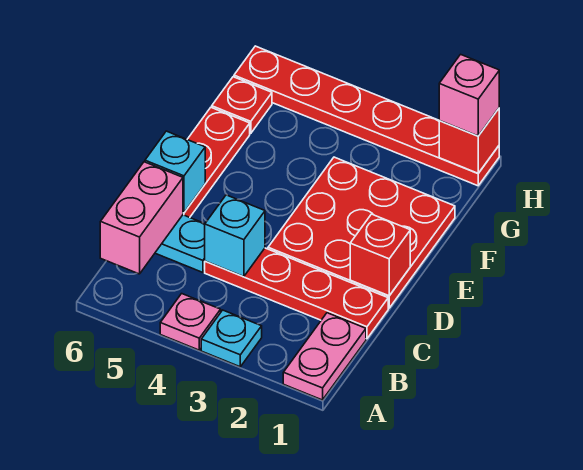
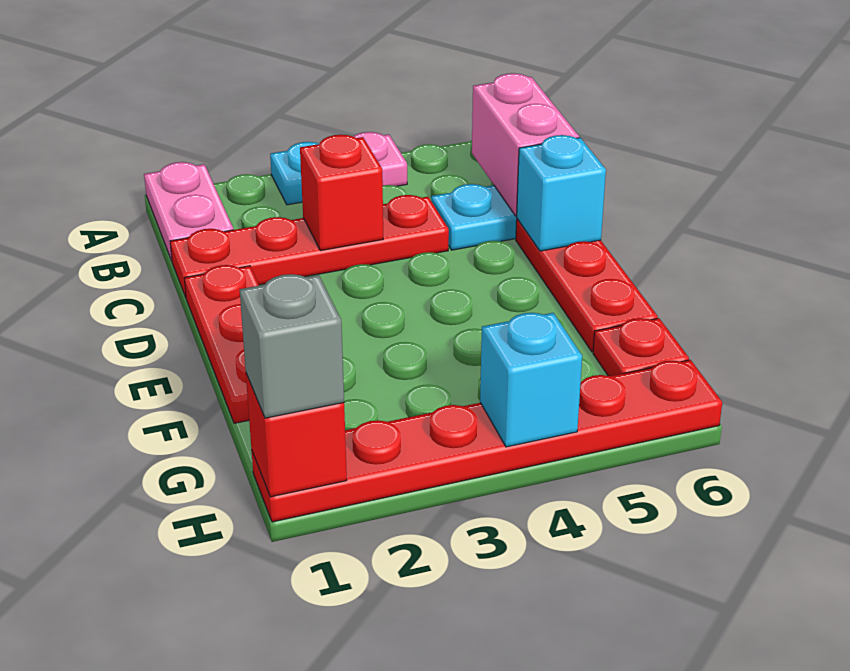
cyan 1x1 brick [205,195,265,277] -> cyan 1x1 brick moved to [480,313,582,447]
red 3x3 plate [268,157,455,308] -> red 1x3 plate [184,265,259,423]
red 1x1 brick [350,214,410,296] -> red 1x1 brick moved to [300,135,383,251]
pink 1x1 brick [439,54,499,136] -> grey 1x1 brick [240,274,344,418]

